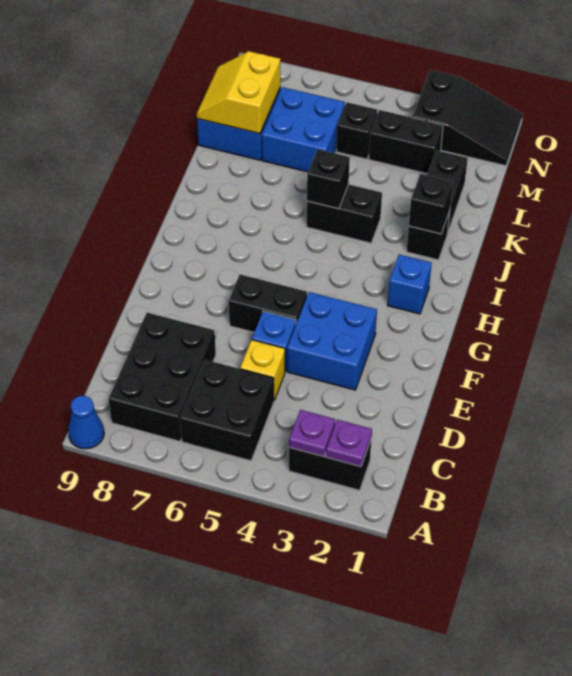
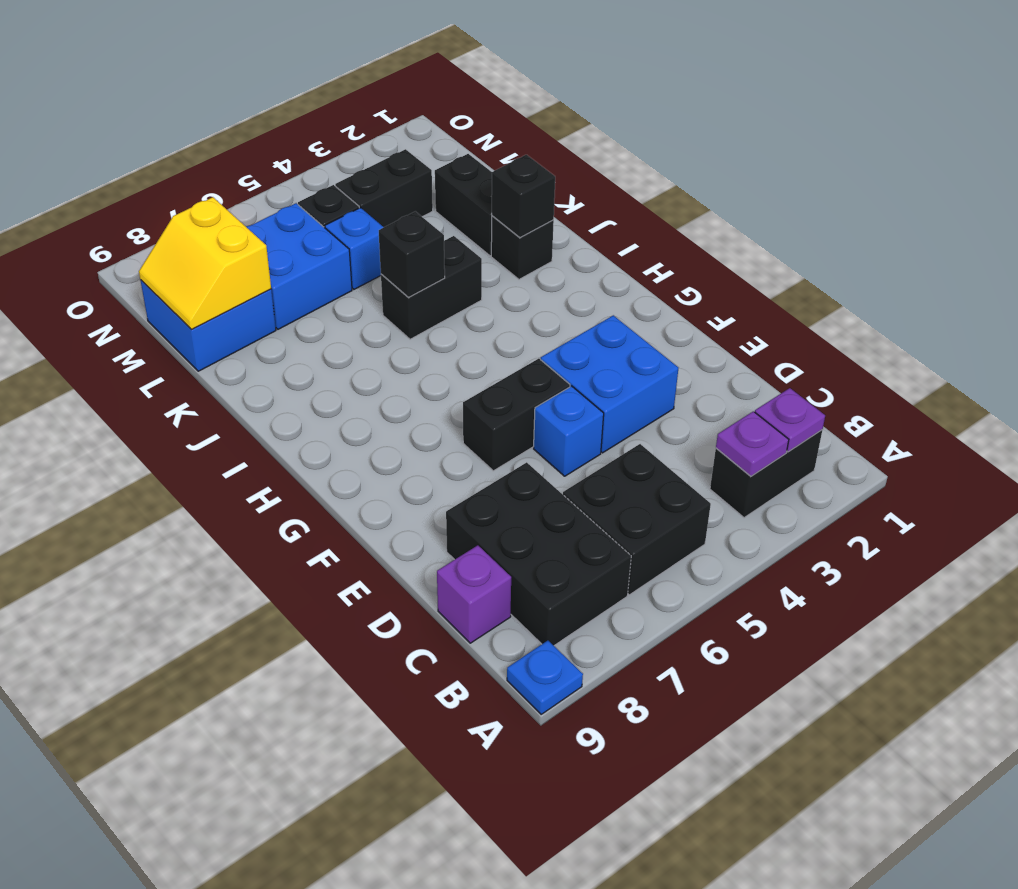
blue 1x1 cone [68,396,104,449] -> blue 1x1 plate [507,641,583,714]
none -> purple 1x1 brick [437,545,511,643]
yellow 1x1 brick [240,340,285,400] -> none
blue 1x1 brick [388,255,432,314] -> blue 1x1 brick moved to [325,208,384,289]
black 2x3 slope [412,70,522,166] -> none

